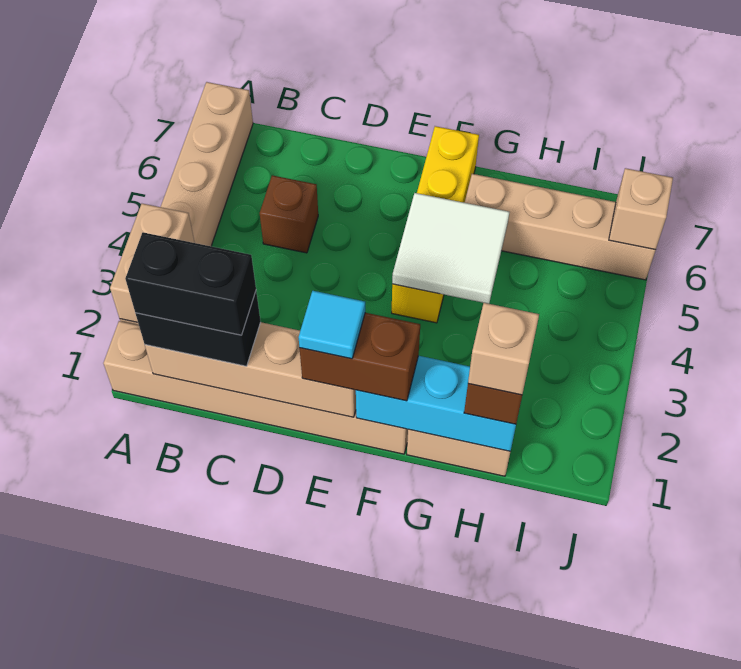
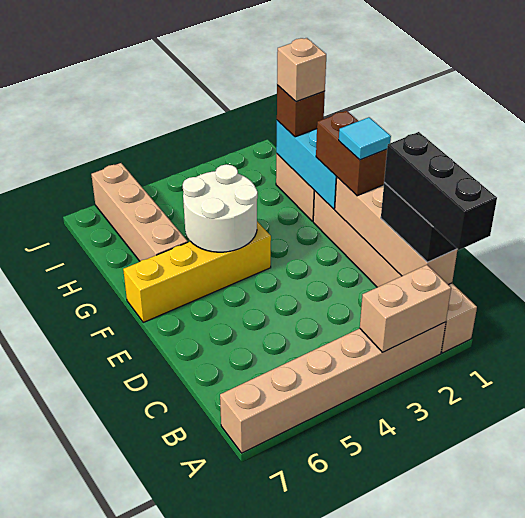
black 1x2 brick [125,232,256,335] -> black 1x3 brick [384,132,497,250]
brown 1x1 brick [260,175,318,253] -> none
white 2x2 tile [392,193,509,304] -> white 2x2 round brick [183,164,258,252]
tan 1x1 brick [609,168,673,250] -> none

